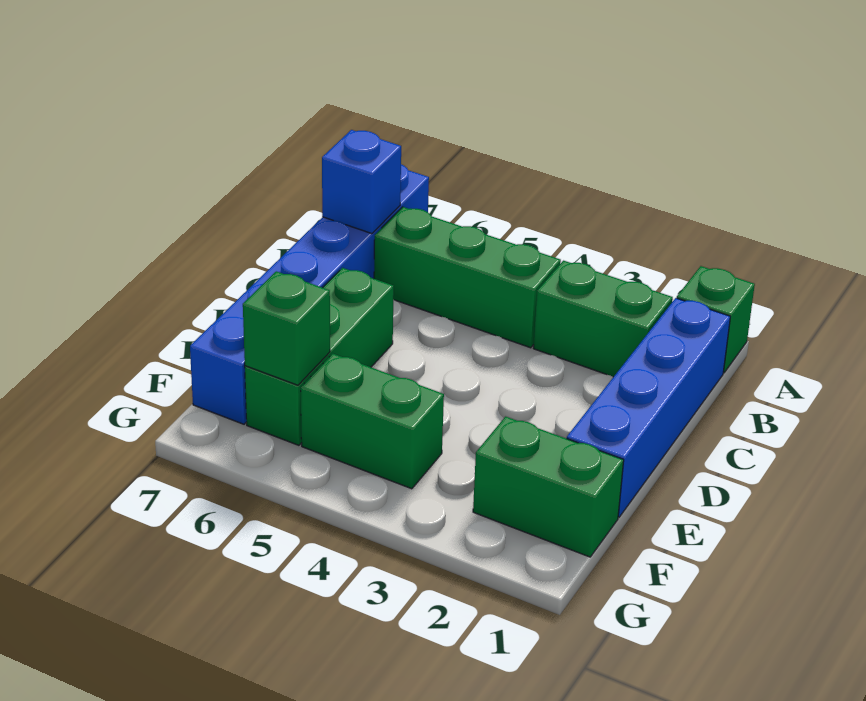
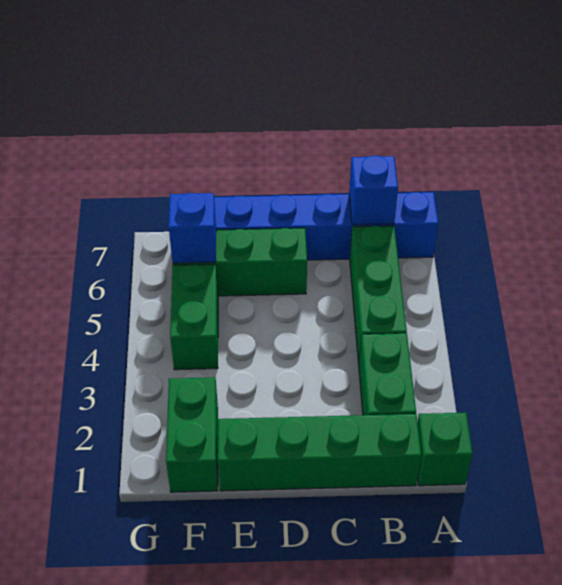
blue 1x4 brick [567,298,730,517] -> green 1x4 brick [218,414,421,491]
green 1x1 brick [243,271,330,385] -> blue 1x1 brick [169,193,216,263]

